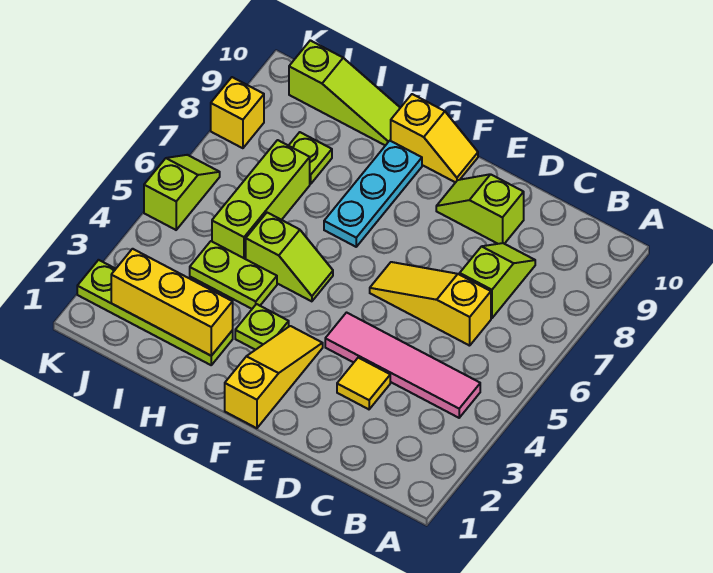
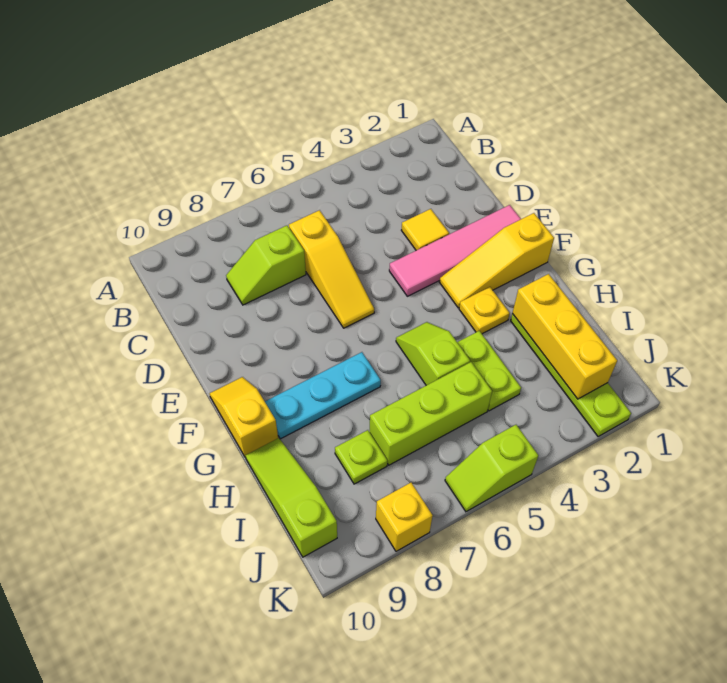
pink 1x4 tile [325,313,480,418] -> pink 1x4 tile turned to [389,205,521,296]
lime 1x2 slope [436,174,524,244] -> none
lime 1x1 plate [235,304,289,350] -> yellow 1x1 plate [459,287,510,334]

